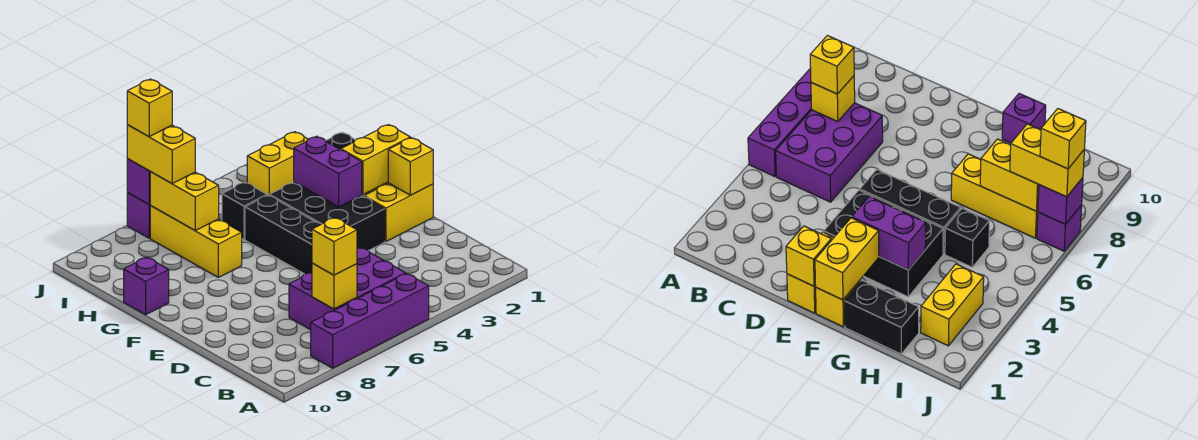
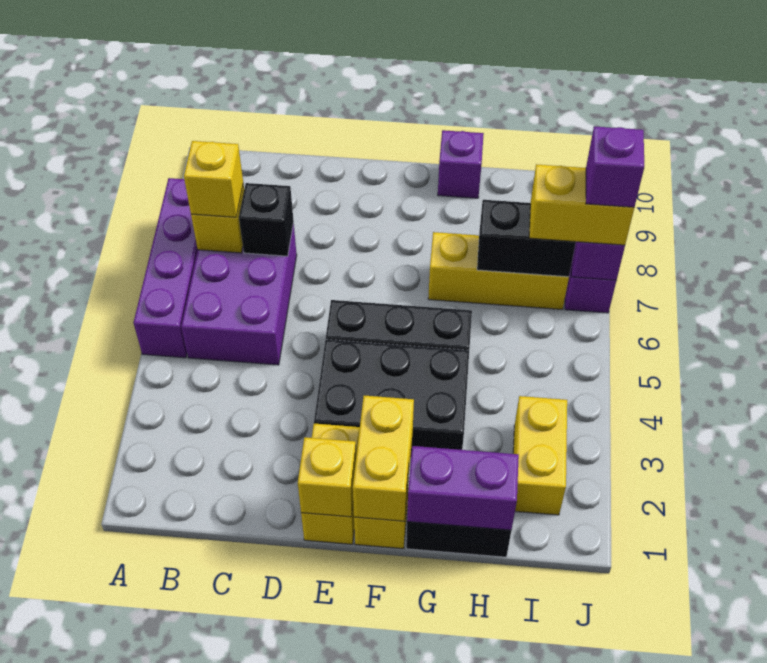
purple 1x2 brick [294,136,362,207] -> purple 1x2 brick moved to [407,446,519,530]
black 1x1 brick [222,182,267,239] -> black 1x1 brick moved to [239,183,294,256]
yellow 1x2 brick [150,172,219,230] -> black 1x2 brick [477,200,576,277]
yellow 1x1 brick [127,79,172,137] -> purple 1x1 brick [586,126,644,207]

